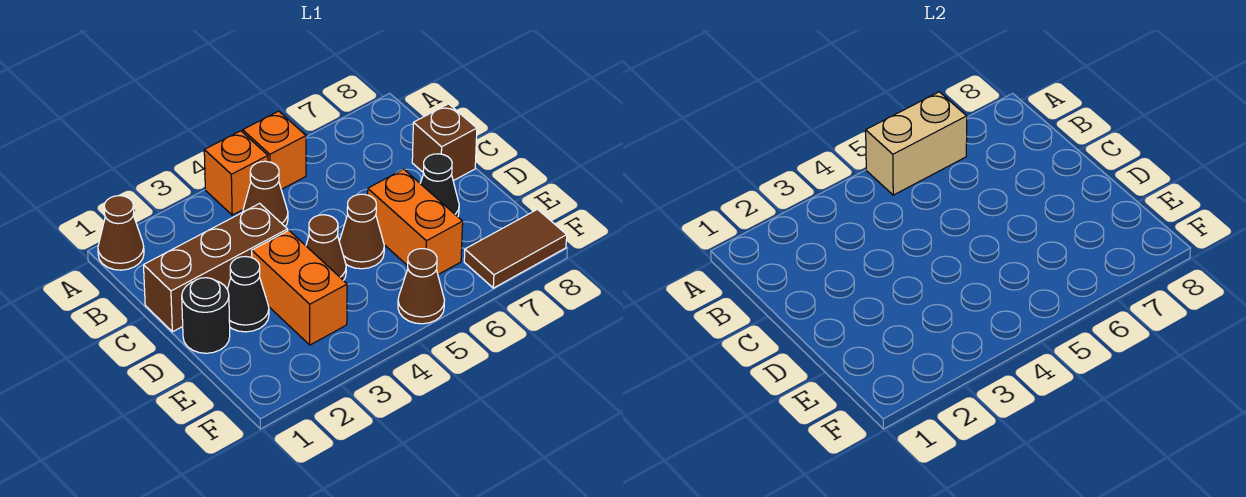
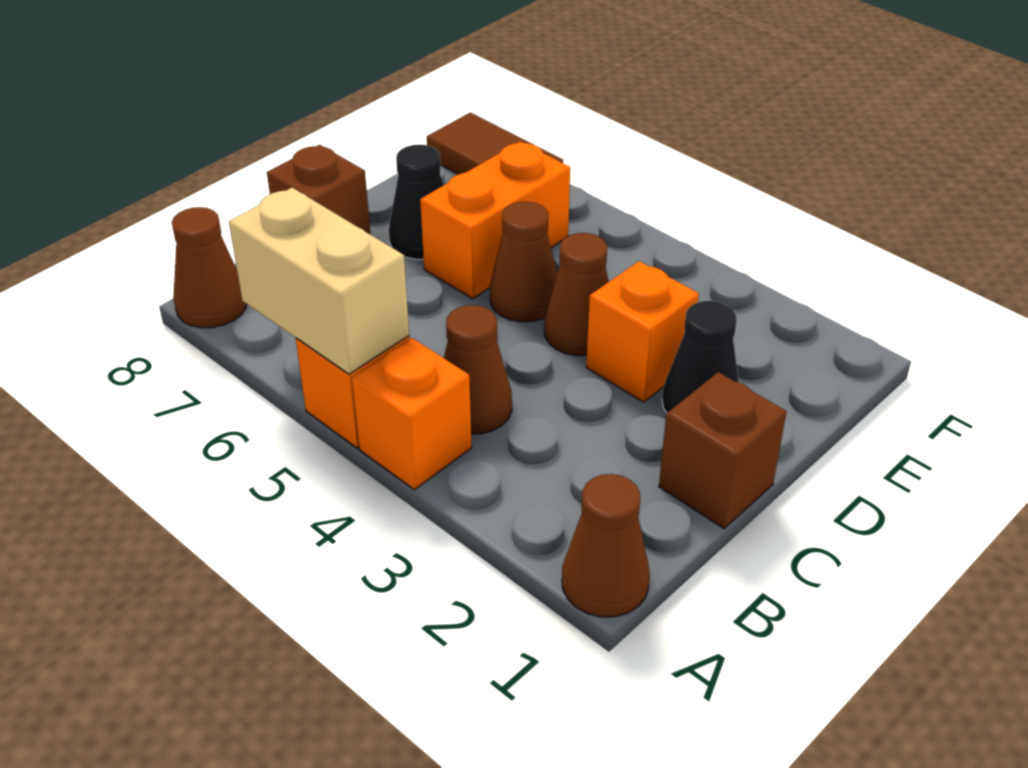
brown 1x3 brick [144,203,288,332] -> brown 1x1 brick [659,372,787,528]
black 1x1 round brick [182,278,230,353] -> none
orange 1x2 brick [252,230,347,345] -> orange 1x1 brick [586,261,699,402]
brown 1x1 cone [398,249,444,324] -> brown 1x1 cone moved to [172,207,246,328]

